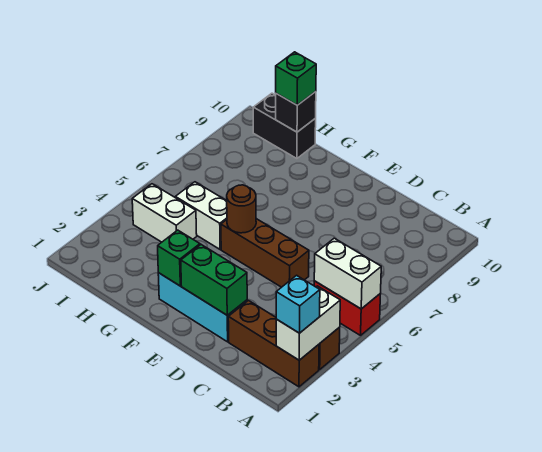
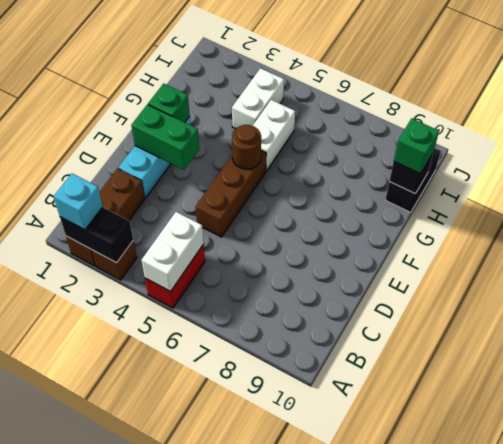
white 1x2 brick [276,286,340,360] -> black 1x2 brick [60,207,133,263]
green 1x2 brick [181,245,247,315] -> green 1x2 brick turned to [131,104,199,170]

